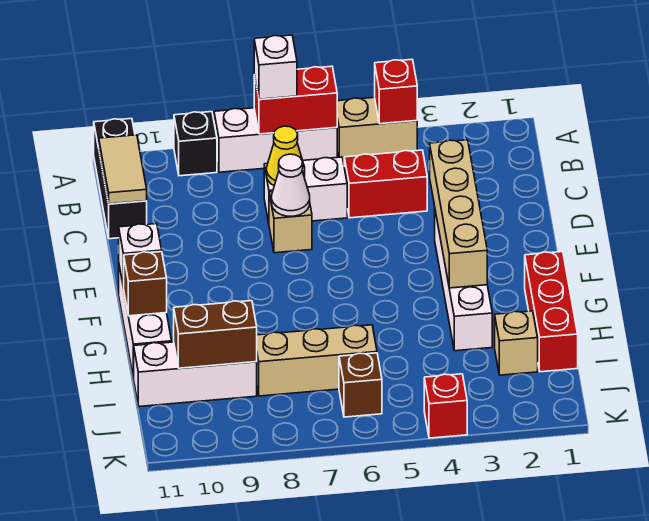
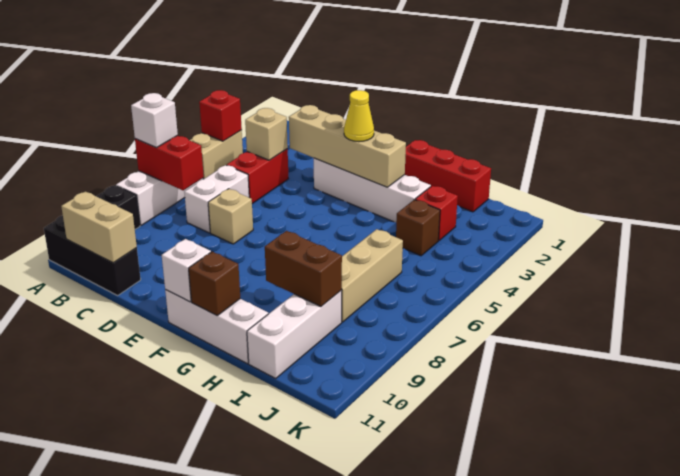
red 1x2 brick [254,66,337,134] -> red 1x2 brick turned to [135,135,204,190]
tan 1x2 tile [99,135,147,204] -> tan 1x2 brick [61,192,137,263]
yellow 1x1 cone [267,126,305,185] -> yellow 1x1 cone moved to [344,90,374,142]
white 1x1 cone [272,154,310,216] -> none
tan 1x1 brick [495,311,538,375] -> tan 1x1 brick moved to [245,108,288,160]
brown 1x2 brick [174,301,257,368] -> brown 1x2 brick turned to [265,231,342,307]
brown 1x1 brick [339,353,382,417] -> brown 1x1 brick moved to [396,200,440,256]
red 1x1 brick [424,374,467,438] -> red 1x1 brick moved to [415,186,458,241]

